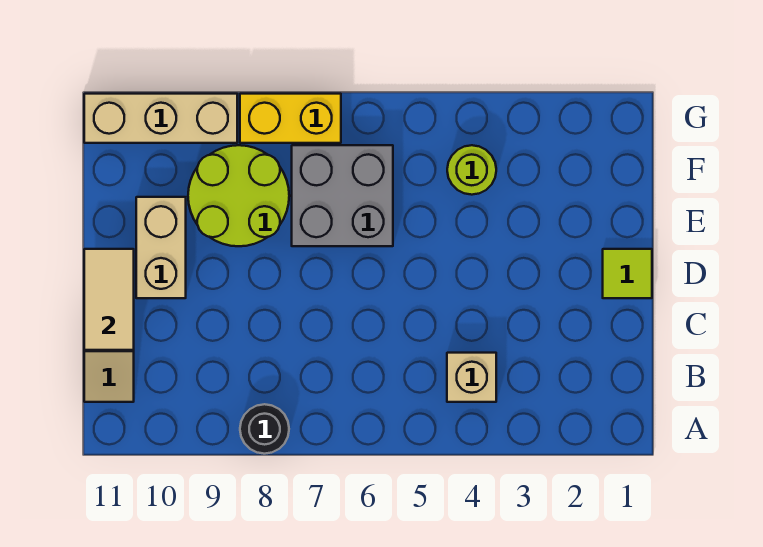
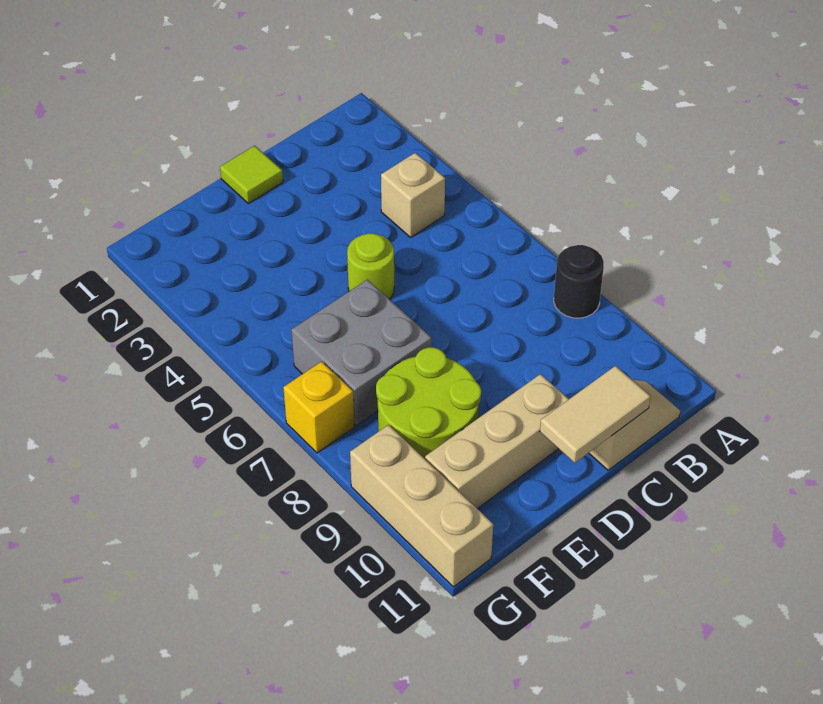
tan 1x2 brick [136,197,186,298] -> tan 1x3 brick [425,374,569,509]
lime 1x1 round brick [447,145,496,195] -> lime 1x1 round brick moved to [347,233,394,299]
yellow 1x2 brick [240,94,341,143] -> yellow 1x1 brick [283,361,354,453]

